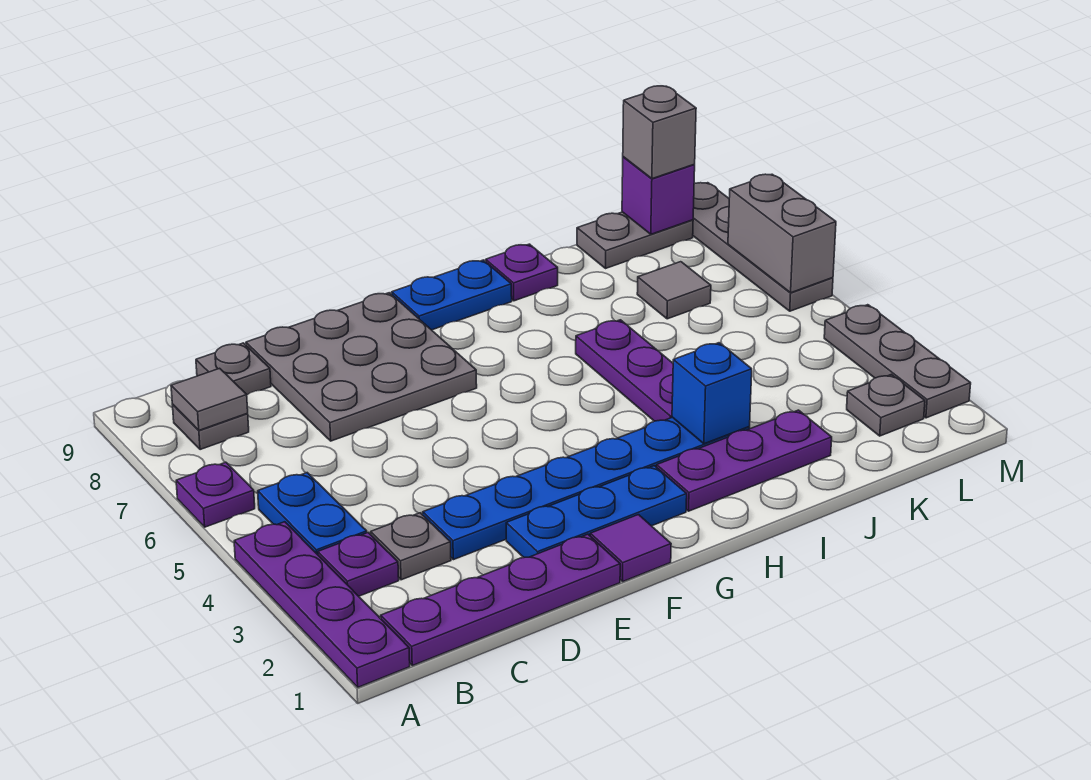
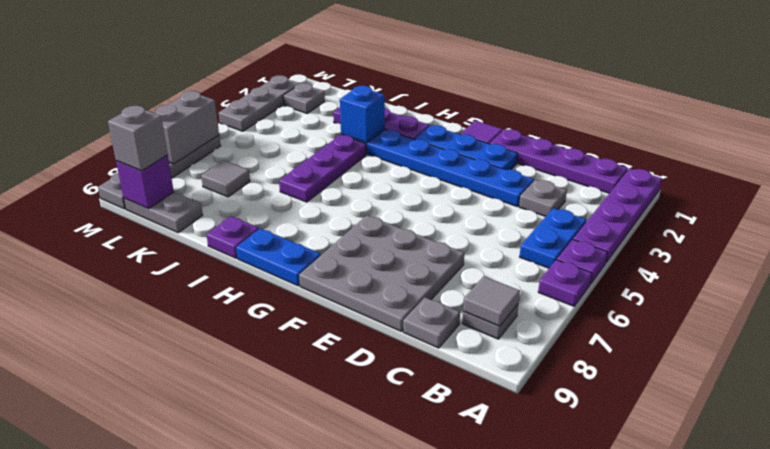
purple 1x1 plate [318,533,399,596] -> purple 1x1 plate moved to [557,239,608,284]

